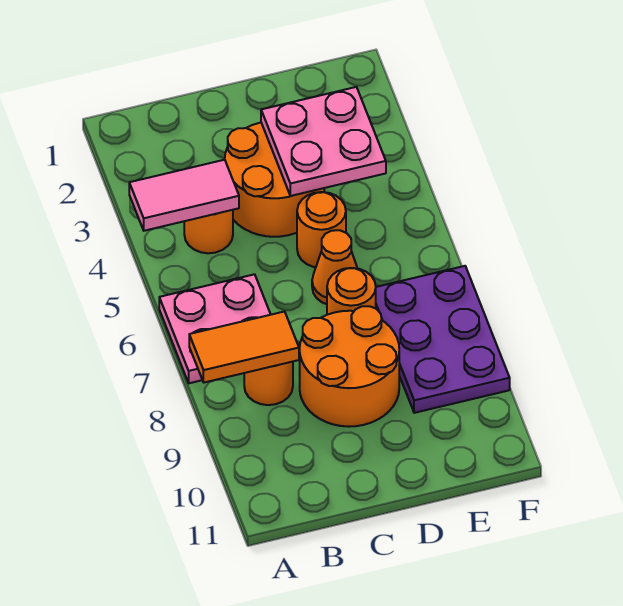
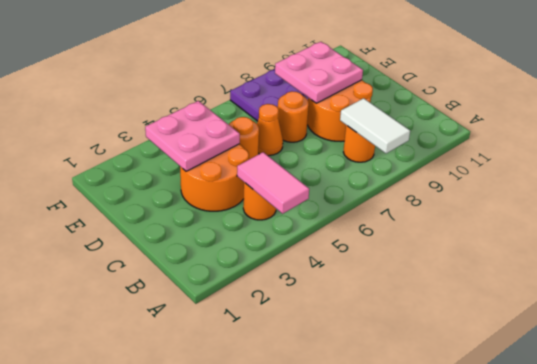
pink 2x2 plate [159,274,271,383] -> pink 2x2 plate moved to [275,42,363,103]
orange 1x2 tile [189,312,299,382] -> white 1x2 tile [340,98,410,153]

